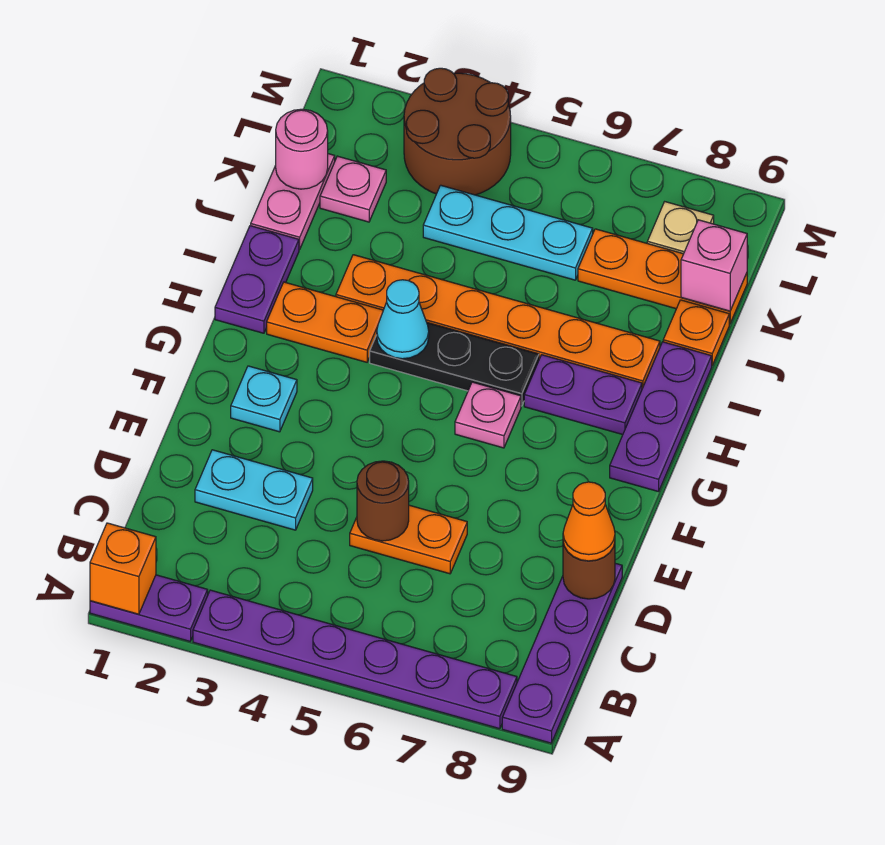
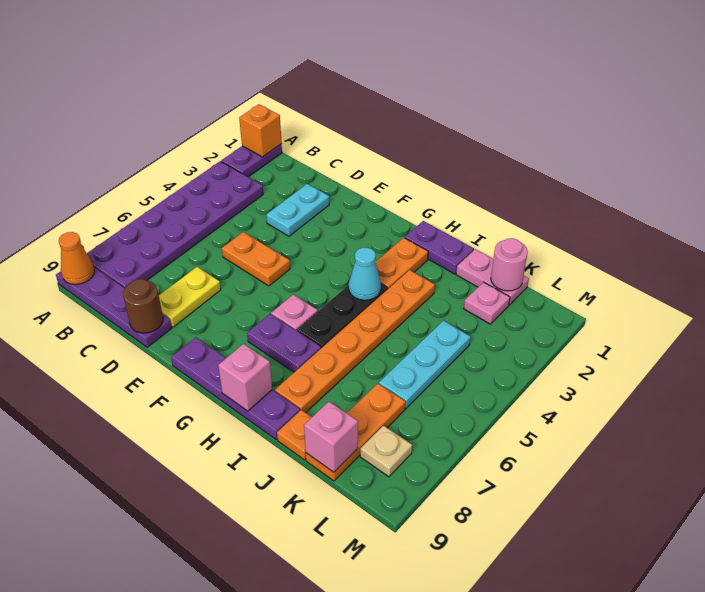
purple 1x6 plate [193,590,517,729] -> purple 2x6 plate [87,161,263,288]
orange 1x2 plate [350,505,467,574] -> orange 1x2 plate turned to [222,232,290,286]
brown 1x1 round brick [357,461,409,541] -> none
none -> yellow 1x2 plate [159,267,221,327]
orange 1x1 cone [563,482,615,561] -> orange 1x1 cone moved to [59,232,94,284]
cyan 1x1 plate [231,366,297,432] -> none
purple 1x3 plate [610,342,712,492] -> purple 1x4 plate [171,337,300,440]
purple 1x2 plate [524,355,642,435] -> purple 1x2 plate turned to [247,314,321,372]
none -> pink 1x1 brick [218,344,272,411]
brown 2x2 round brick [404,68,511,195] -> none

